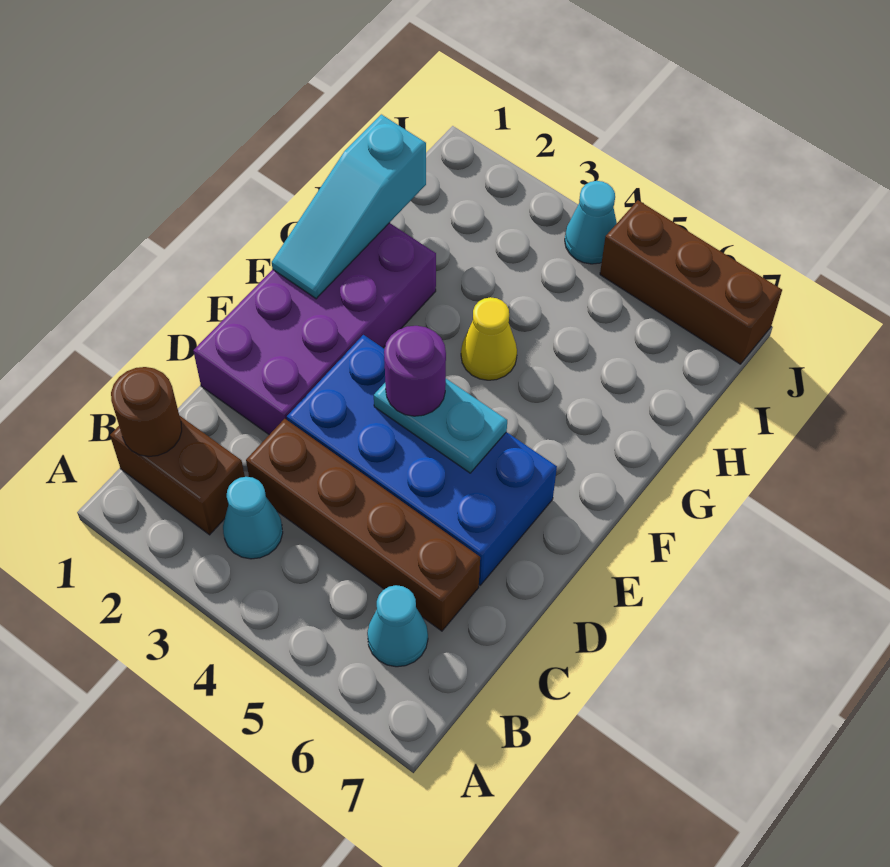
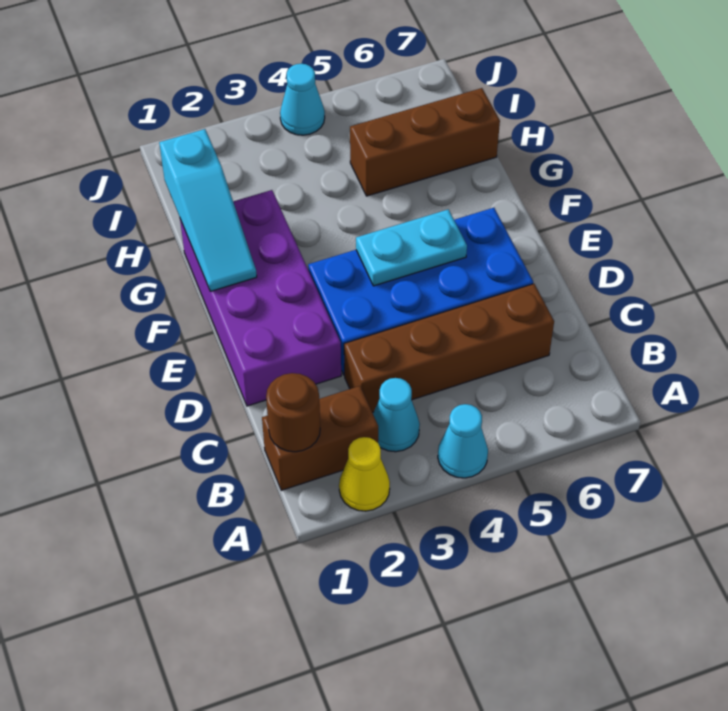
cyan 1x1 cone [367,585,428,667] -> cyan 1x1 cone moved to [438,404,488,478]
purple 1x1 round brick [384,326,446,416] -> none
yellow 1x1 cone [461,297,517,380] -> yellow 1x1 cone moved to [339,437,390,511]
brown 1x3 brick [600,200,782,364] -> brown 1x3 brick moved to [350,88,500,196]

